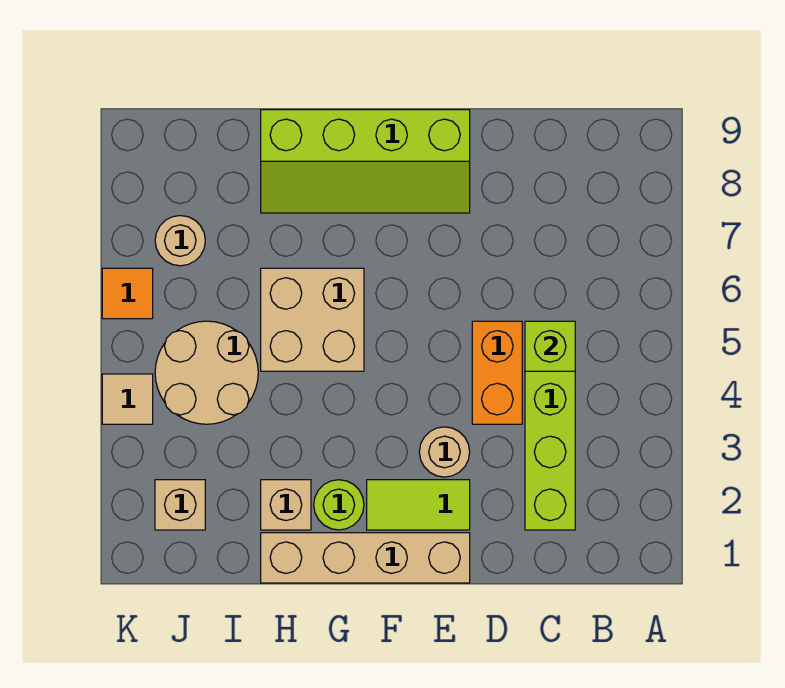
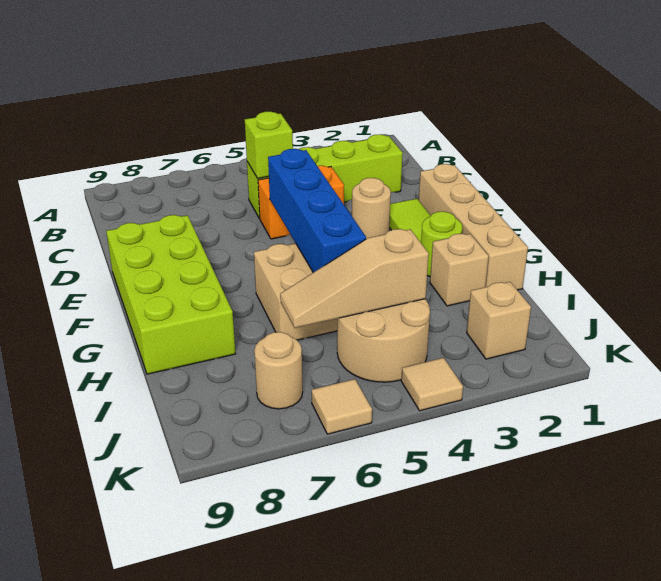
none -> blue 1x4 brick [268,149,366,272]
lime 2x4 slope [261,110,470,213] -> lime 2x4 brick [106,215,235,374]
none -> tan 1x3 slope [280,229,429,328]
orange 1x1 tile [102,268,153,319] -> tan 1x1 tile [312,379,372,434]

